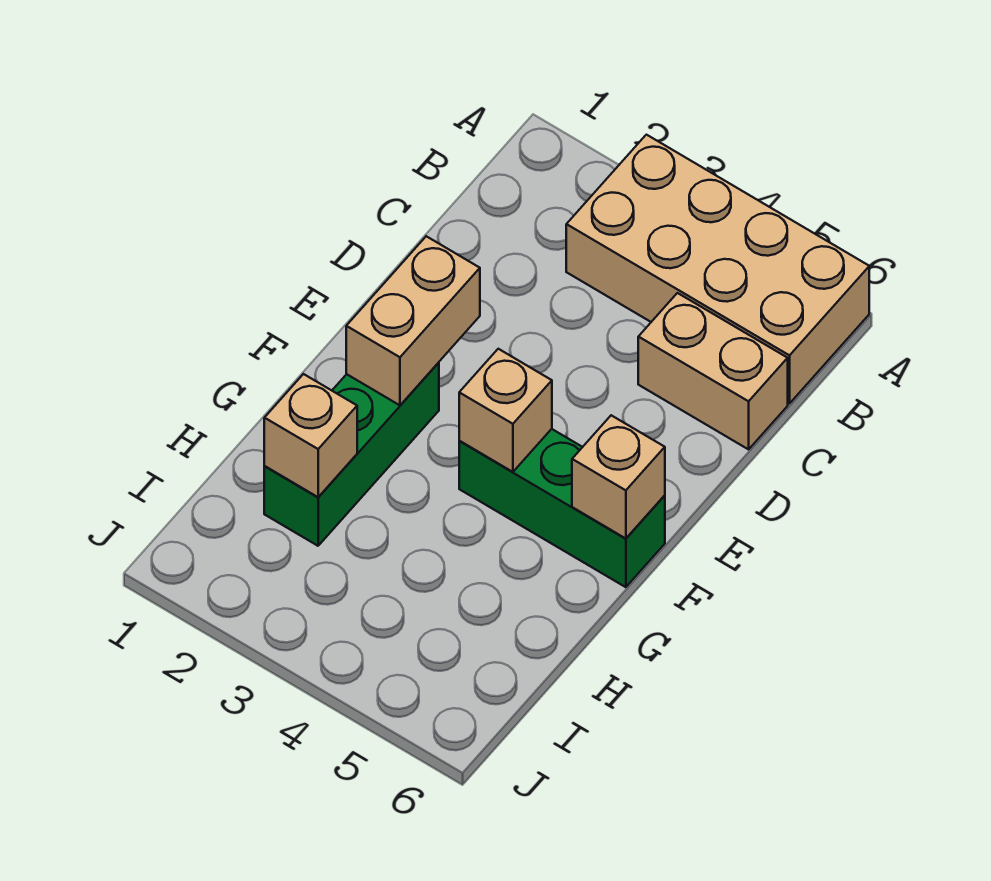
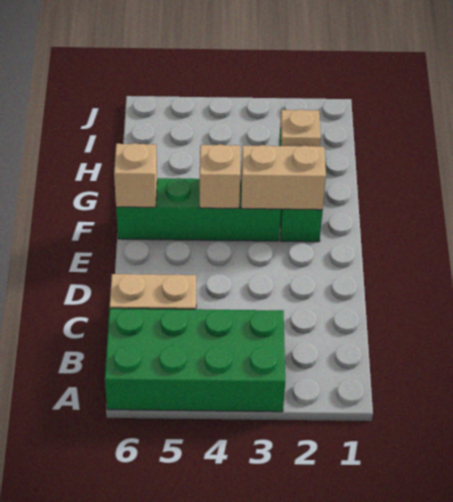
tan 2x4 brick [566,135,869,404] -> green 2x4 brick [105,308,285,412]
tan 1x2 brick [346,236,480,405] -> tan 1x2 brick turned to [241,145,326,210]
green 1x3 brick [459,429,665,587] -> green 1x4 brick [116,178,281,241]
tan 1x1 brick [264,374,357,497] -> tan 1x1 plate [281,109,321,146]

